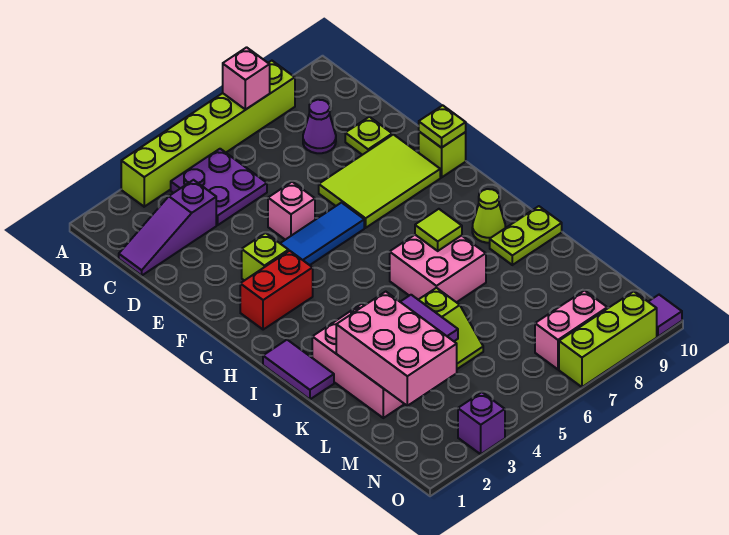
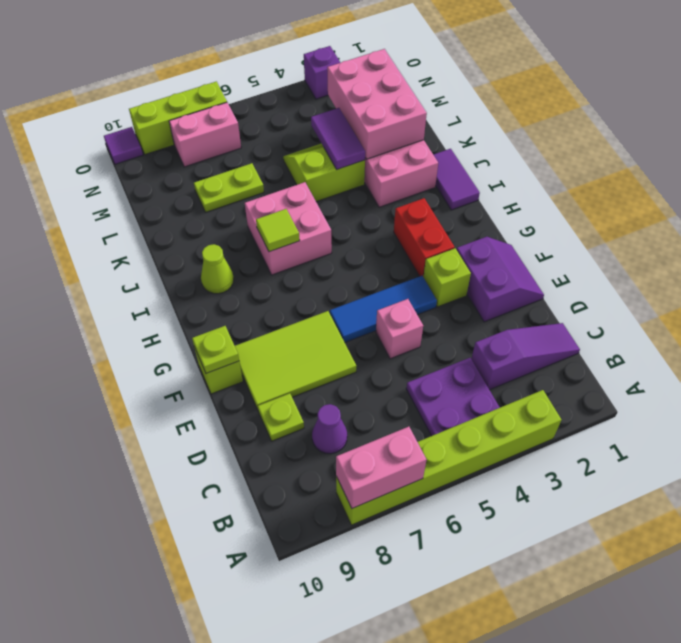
pink 1x1 brick [223,47,270,110] -> pink 1x2 brick [336,427,427,508]
none -> purple 2x2 slope [457,237,544,322]
red 1x2 brick [240,251,313,330] -> red 1x2 brick turned to [394,198,455,277]
lime 1x2 plate [490,206,562,265] -> lime 1x2 plate moved to [194,163,264,212]

